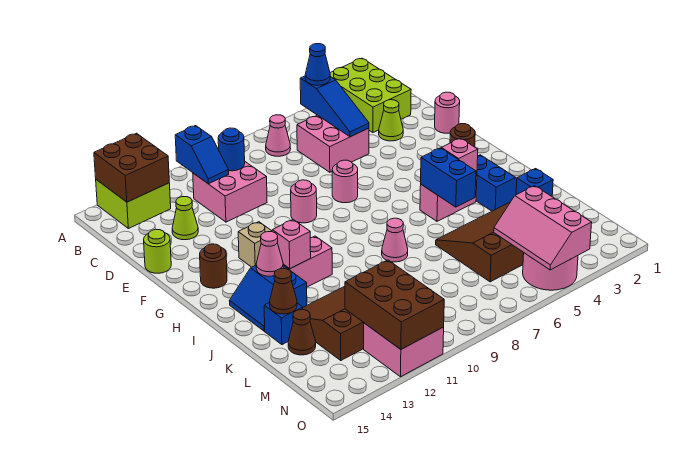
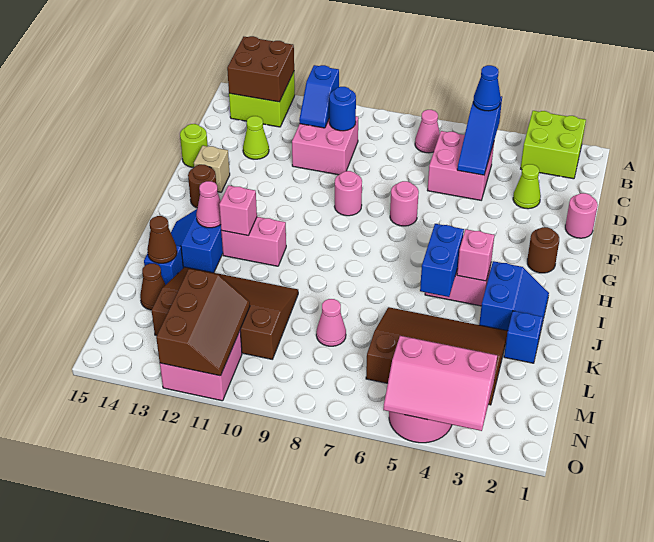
lime 2x3 brick [330,58,411,133] -> lime 2x2 brick [521,111,586,179]
tan 1x1 brick [238,222,272,267] -> tan 1x1 brick moved to [194,146,230,192]
pink 1x1 cone [382,218,408,262] -> pink 1x1 cone moved to [316,299,346,346]
pink 2x3 slope [494,186,592,270] -> pink 2x3 slope turned to [383,336,497,431]
brown 2x3 brick [345,260,444,349] -> brown 2x3 slope [156,269,250,376]

